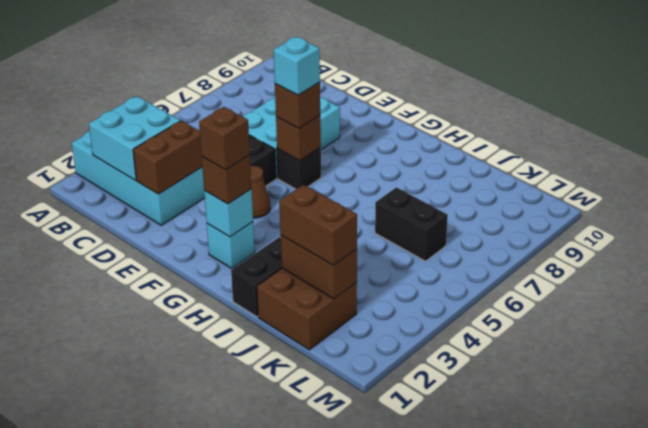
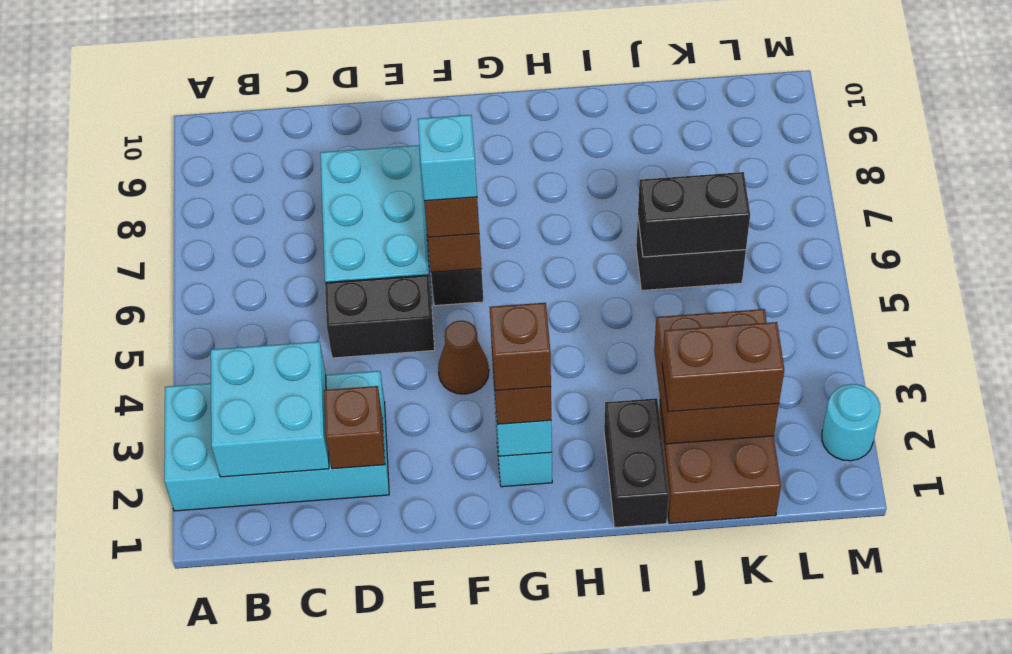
brown 1x2 brick [133,121,202,194] -> brown 1x1 brick [324,386,385,469]
brown 1x2 brick [281,235,357,299] -> brown 2x2 brick [654,309,779,444]
none -> black 1x2 brick [638,172,750,257]
none -> cyan 1x1 round brick [822,384,880,461]

